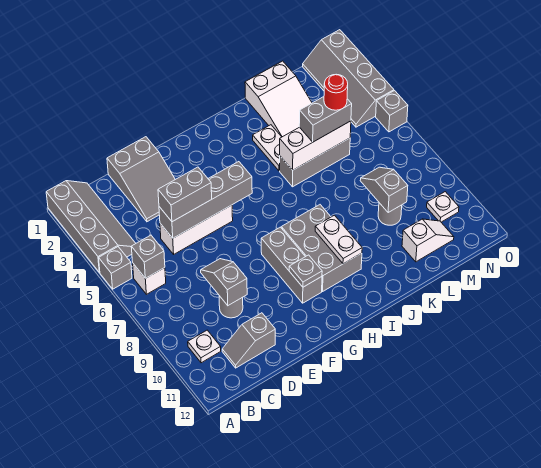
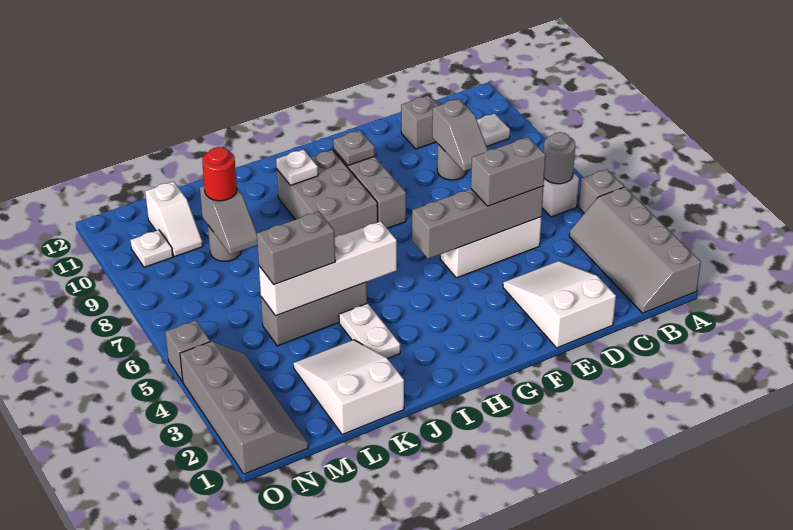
grey 1x1 brick [131,235,165,278] -> grey 1x1 round brick [544,132,575,184]
grey 2x3 slope [107,137,175,222] -> white 2x3 slope [503,261,616,348]
white 1x2 plate [315,215,362,264] -> white 1x1 plate [276,150,318,185]
white 1x3 brick [280,121,351,170] -> white 1x4 brick [259,221,397,316]
red 1x1 round brick [324,74,348,110] -> red 1x1 round brick moved to [202,147,237,201]
white 1x2 slope [402,219,454,262] -> white 1x2 slope turned to [145,181,203,257]

